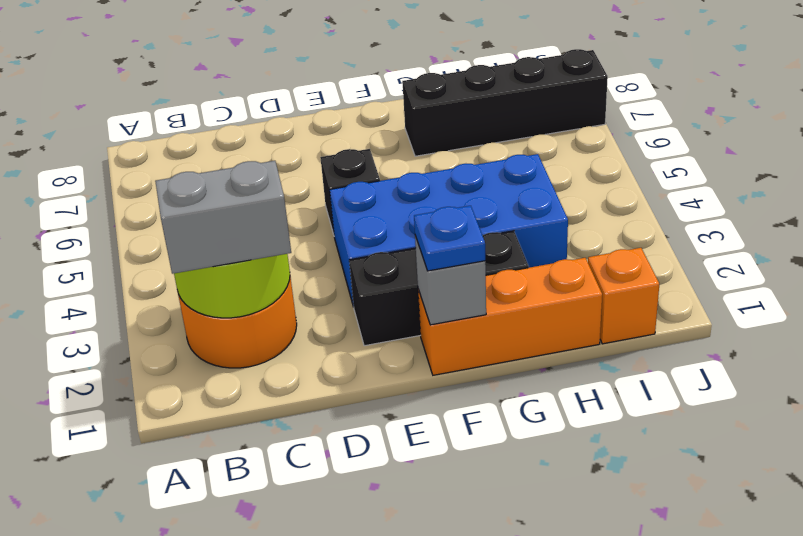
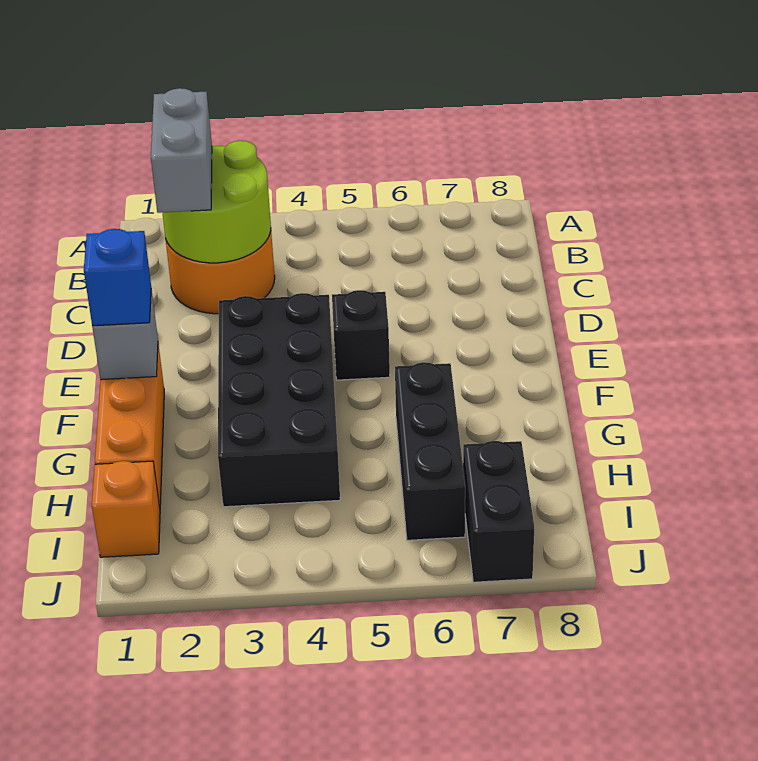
black 1x3 brick [349,231,529,346] -> black 1x3 brick moved to [395,362,465,540]
blue 2x4 brick [330,154,568,307] -> black 2x4 brick [218,293,340,507]
blue 1x1 plate [414,206,485,271] -> blue 1x1 brick [84,229,151,326]
black 1x4 brick [402,49,608,156] -> black 1x2 brick [463,441,534,582]

